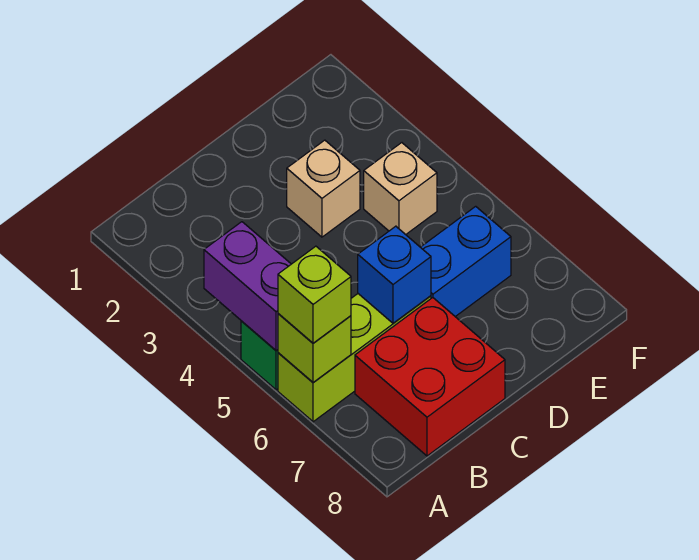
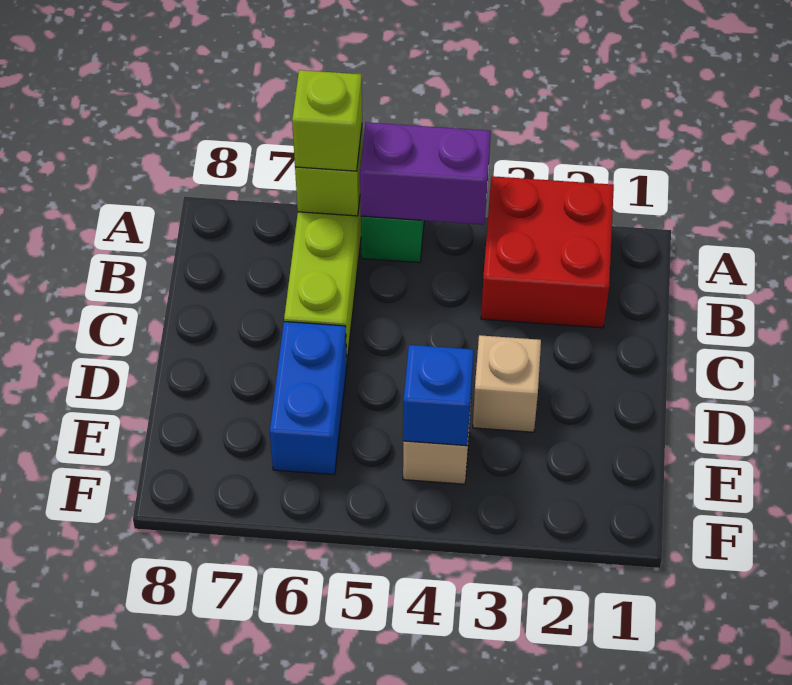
red 2x2 brick [355,298,505,456] -> red 2x2 brick moved to [481,176,614,328]
blue 1x1 brick [358,226,431,323] -> blue 1x1 brick moved to [403,345,474,446]

